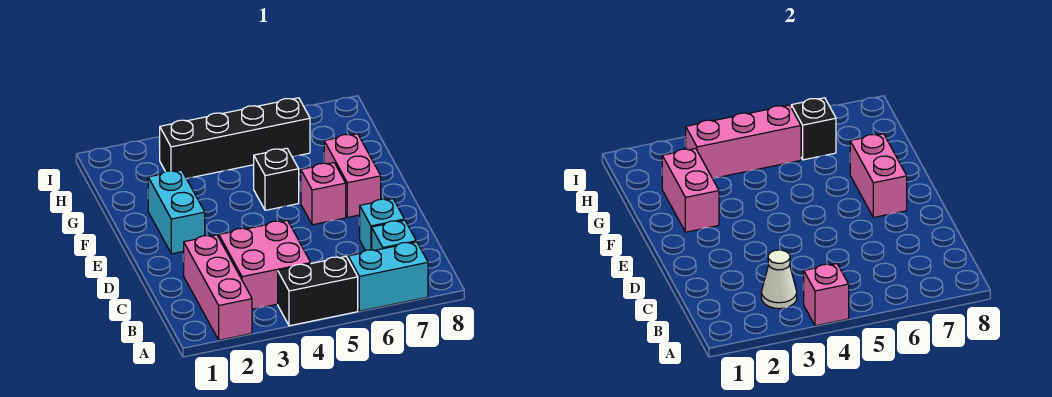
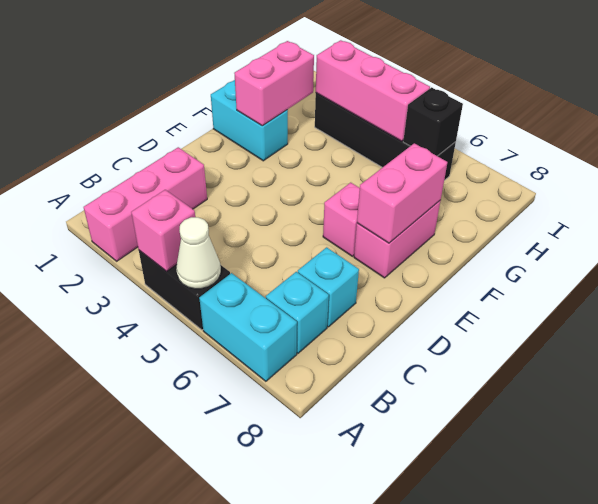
pink 2x2 brick [219,220,311,309] -> none
white 1x1 cone [761,250,797,309] -> white 1x1 cone moved to [176,217,221,289]
cyan 1x2 brick [148,170,205,254] -> cyan 1x2 brick turned to [211,80,288,161]
black 1x1 brick [253,148,299,210] -> none

